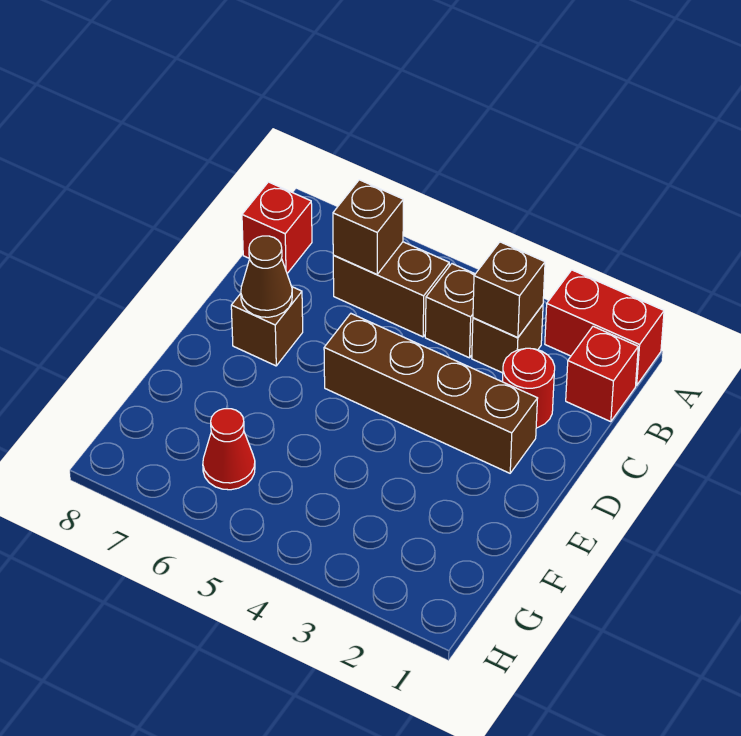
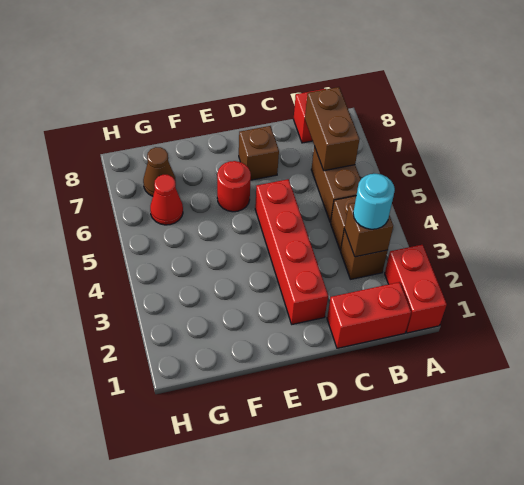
red 1x1 brick [566,326,638,422] -> red 1x2 brick [327,282,411,348]
none -> cyan 1x1 round brick [353,174,395,229]
brown 1x1 brick [333,180,403,274] -> brown 1x2 brick [305,87,360,171]
red 1x1 round brick [503,348,555,428] -> red 1x1 round brick moved to [217,161,251,212]
brown 1x4 brick [324,314,538,473] -> red 1x4 brick [255,179,328,324]
brown 1x1 cone [241,236,292,317] -> brown 1x1 cone moved to [143,147,176,196]

